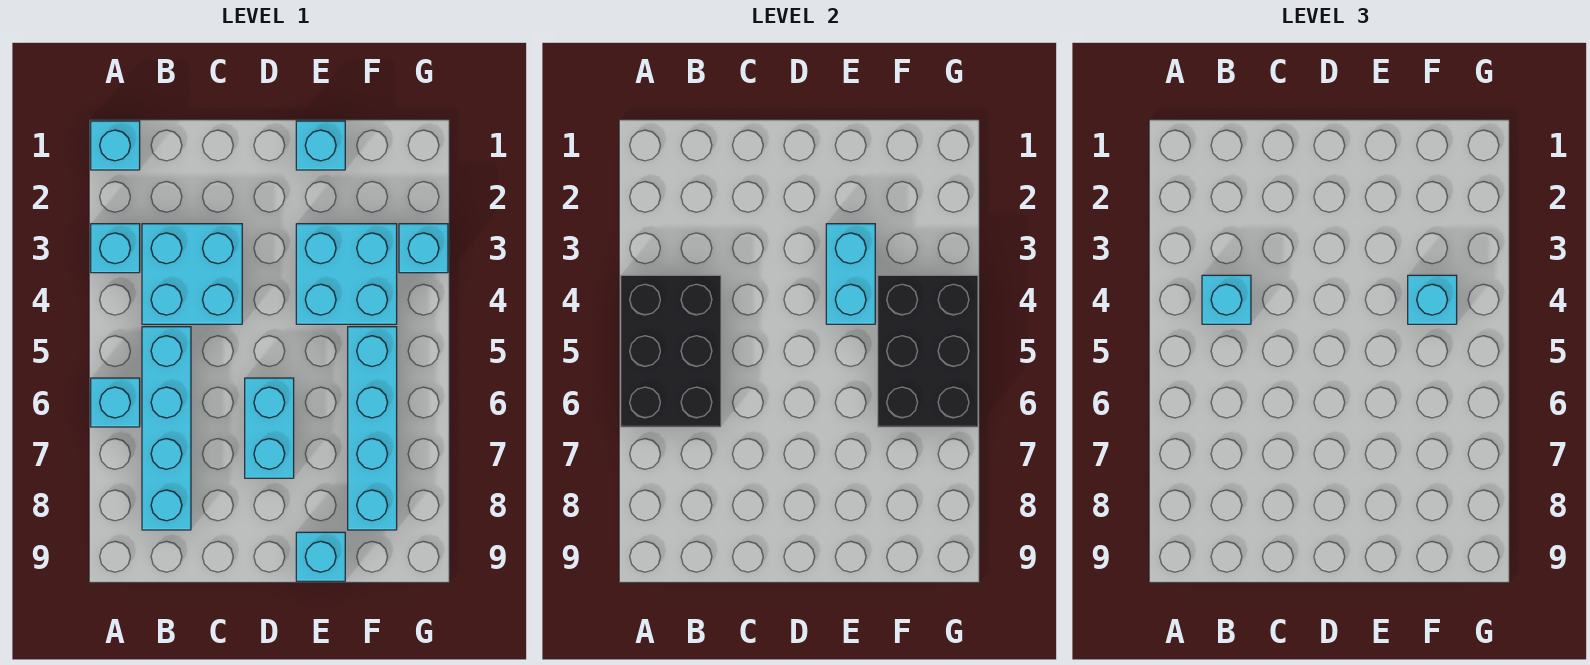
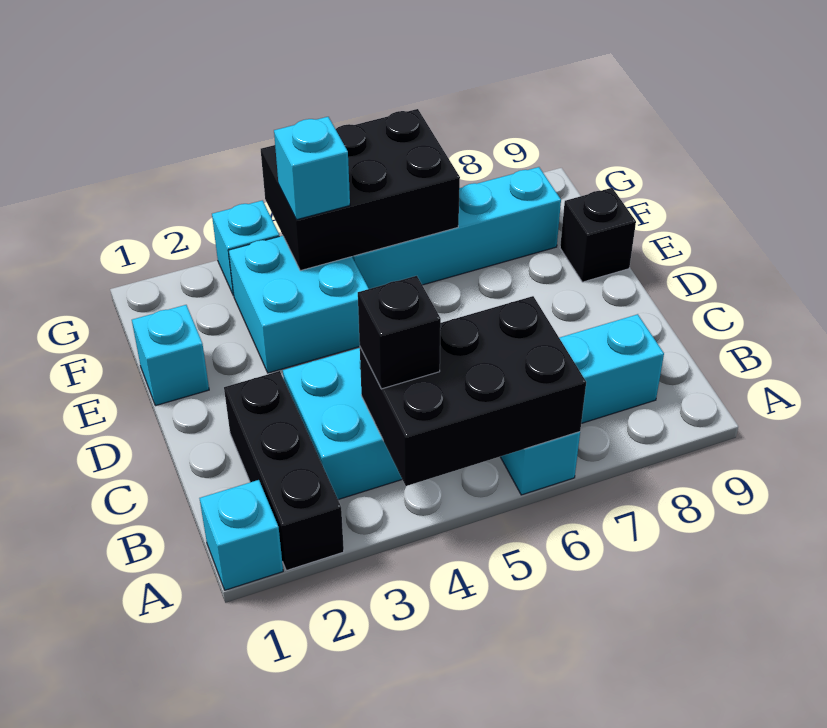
none -> black 1x3 brick [224,371,344,571]
cyan 1x1 brick [91,224,140,273] -> none
cyan 1x1 brick [1202,275,1251,324] -> black 1x1 brick [358,276,441,389]
cyan 1x2 brick [245,378,294,478] -> none
cyan 1x2 brick [826,224,875,324] -> none
cyan 1x1 brick [296,532,345,581] -> black 1x1 brick [560,188,636,282]

